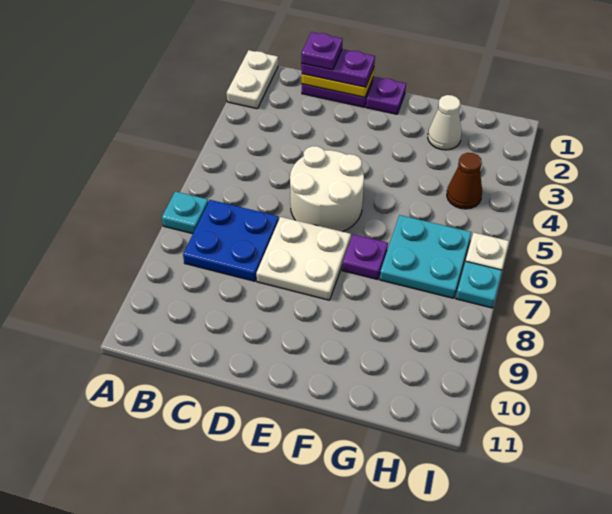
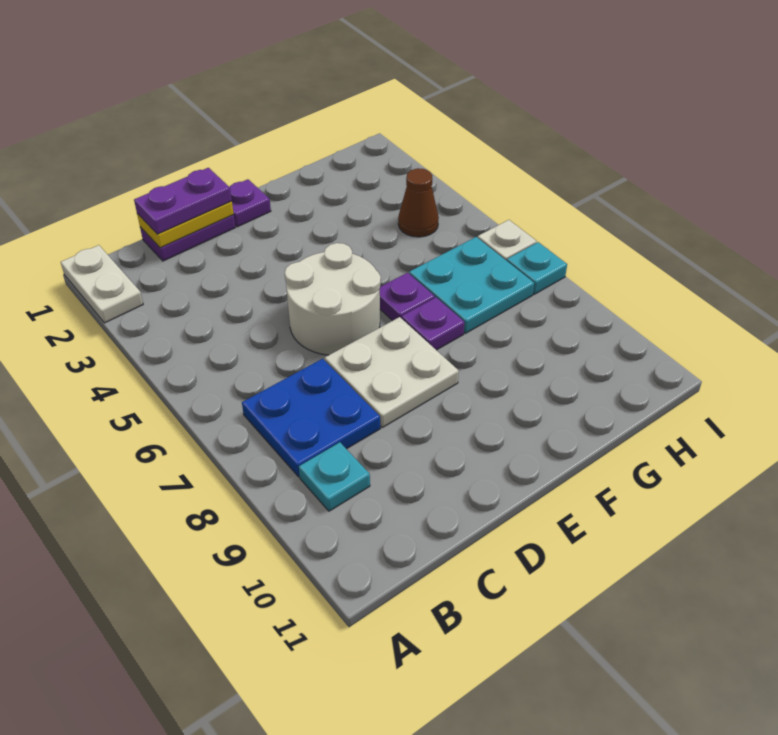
cyan 1x1 plate [162,191,208,234] -> cyan 1x1 plate moved to [299,442,370,511]
purple 1x1 plate [301,32,342,70] -> purple 1x1 plate moved to [380,273,435,321]
white 1x1 cone [428,95,462,150] -> none

